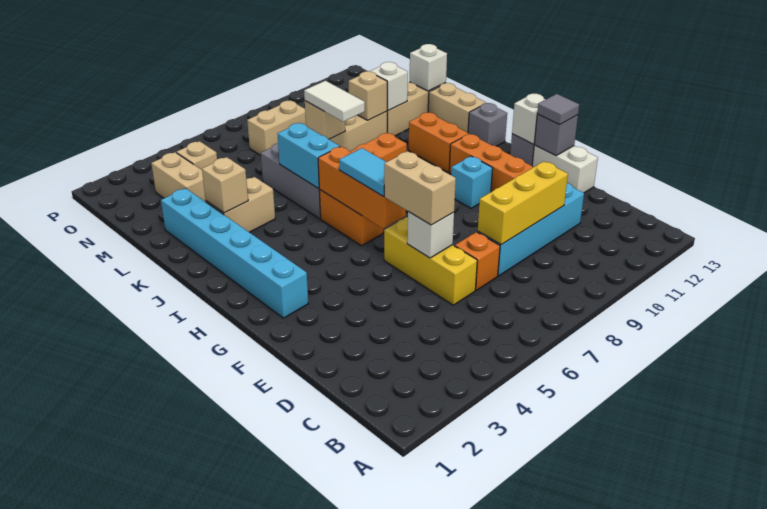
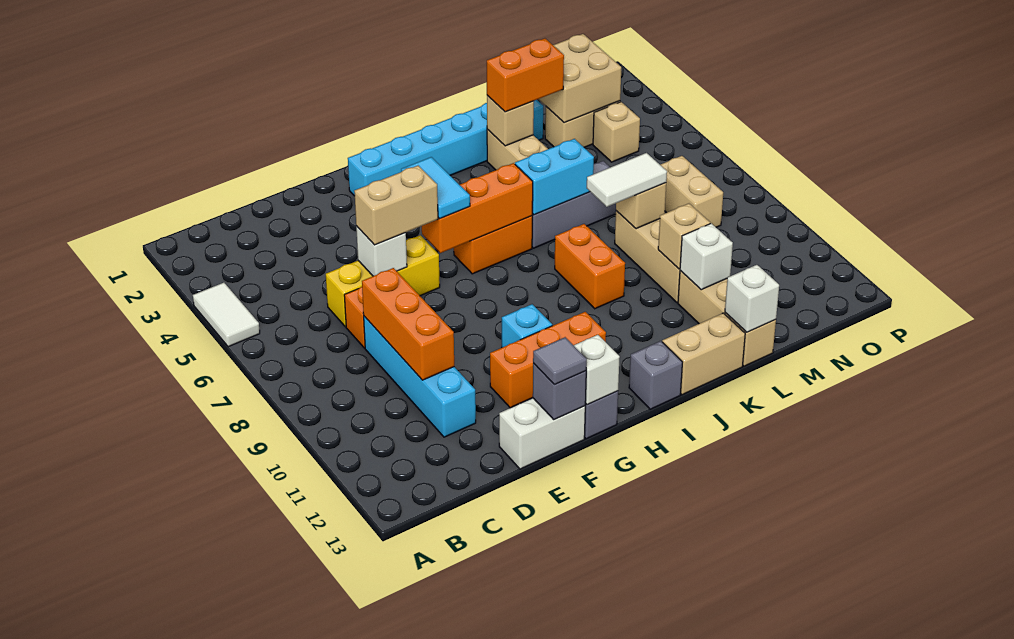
none -> white 1x2 tile [193,283,260,347]
yellow 1x3 brick [478,162,568,245] -> orange 1x3 brick [362,268,454,380]
cyan 1x2 tile [339,148,386,196] -> cyan 1x2 tile turned to [401,157,470,219]
orange 1x2 brick [409,113,469,172] -> orange 1x2 brick moved to [487,39,564,112]
none -> tan 2x2 brick [539,34,621,123]

